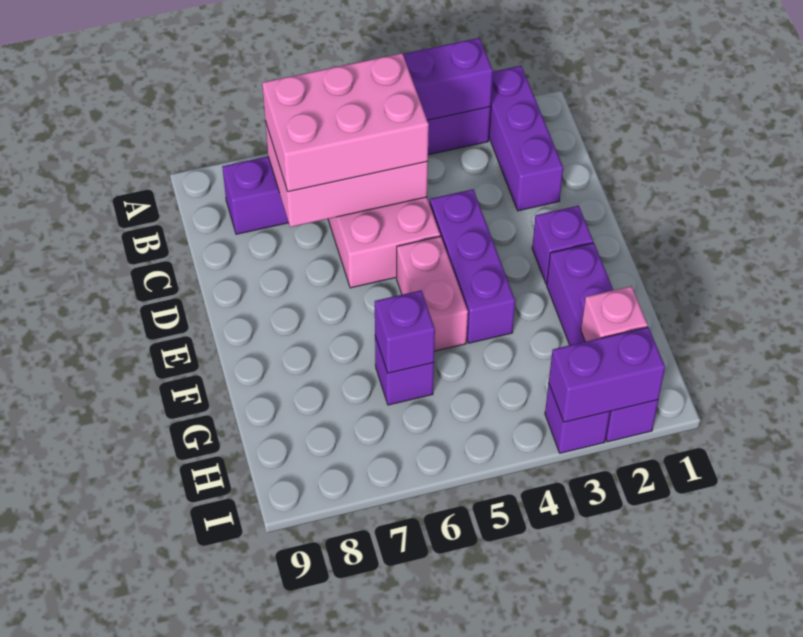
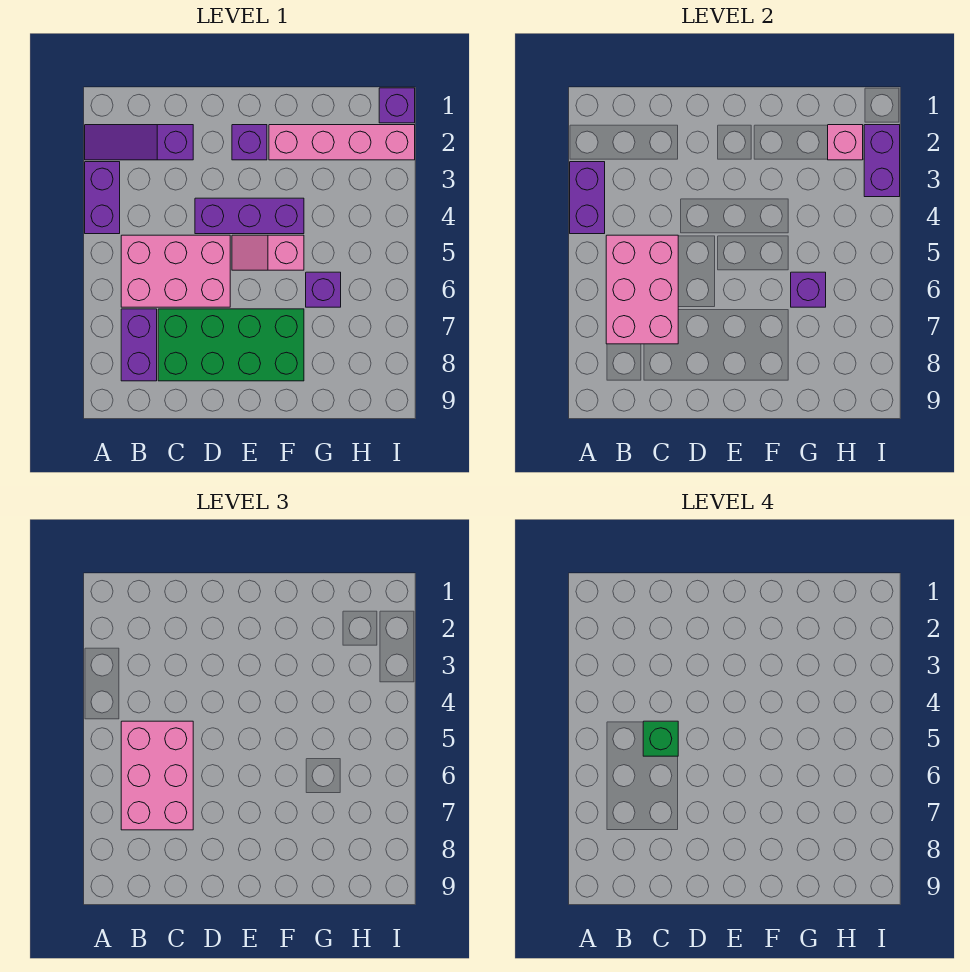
purple 1x3 brick [489,66,563,211] -> purple 1x3 slope [85,125,193,160]
none -> green 1x1 brick [643,721,678,756]
none -> green 2x4 brick [158,309,304,381]
pink 1x2 brick [397,236,468,351] -> pink 1x2 slope [232,235,304,270]
purple 1x4 brick [547,243,658,442] -> pink 1x4 brick [269,125,415,160]
purple 1x1 brick [545,384,610,453] -> purple 1x1 brick moved to [379,88,415,123]

